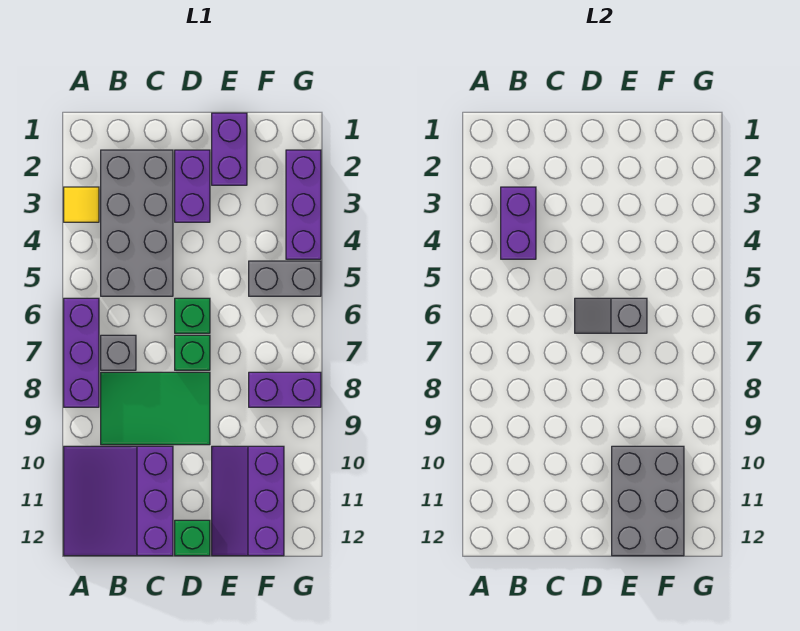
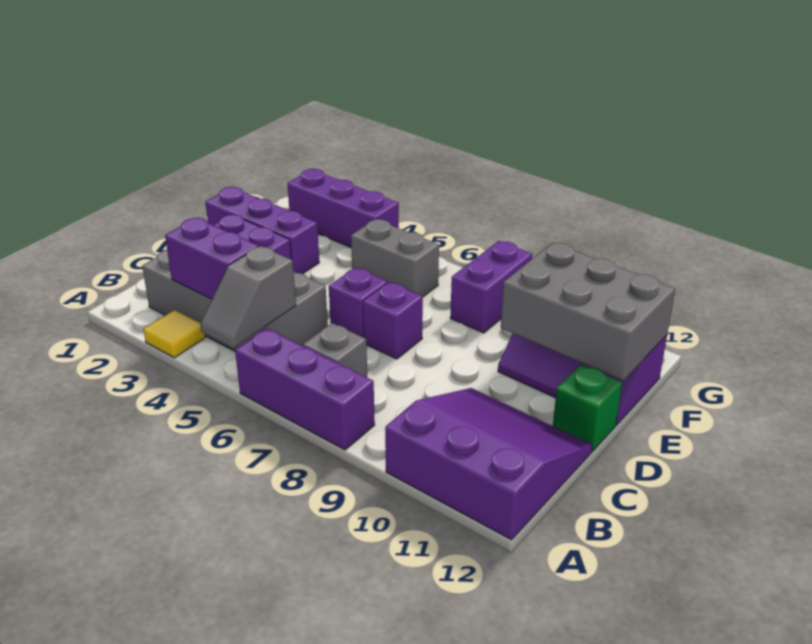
purple 3x3 slope [64,446,173,556] -> purple 3x3 slope turned to [385,388,592,540]
green 2x3 tile [101,372,210,445] -> none
green 1x1 brick [175,298,210,333] -> purple 1x1 brick [329,268,388,338]
grey 1x2 slope [575,298,647,333] -> grey 1x2 slope moved to [200,246,296,348]
green 1x1 brick [175,335,210,370] -> purple 1x1 brick [363,282,423,359]
purple 1x2 brick [212,113,247,185] -> purple 1x3 brick [205,187,319,274]
grey 1x2 brick [249,261,321,296] -> grey 1x2 brick turned to [351,219,439,297]

